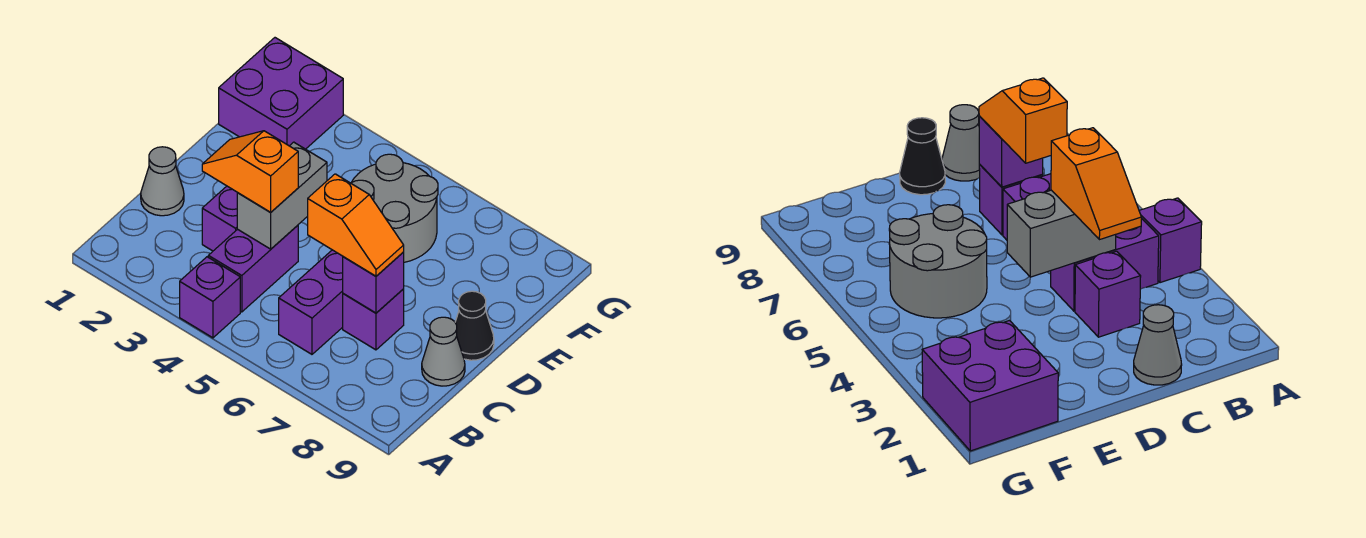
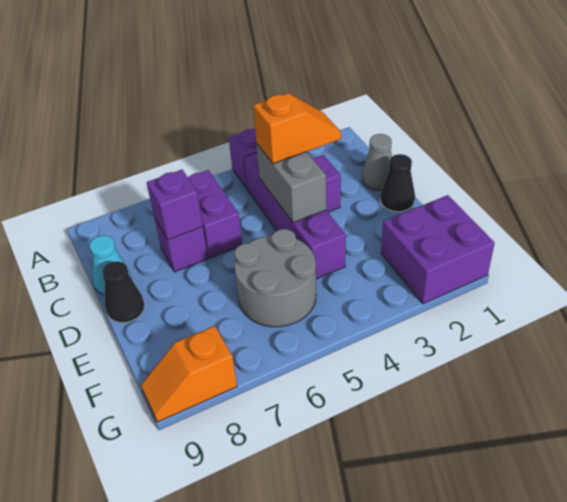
purple 1x2 brick [208,225,298,312] -> purple 1x4 brick [244,153,346,279]
orange 1x2 slope [308,174,404,276] -> orange 1x2 slope moved to [141,326,237,422]
grey 1x1 cone [422,317,465,386] -> cyan 1x1 cone [90,235,131,295]
none -> black 1x1 cone [380,154,415,212]

